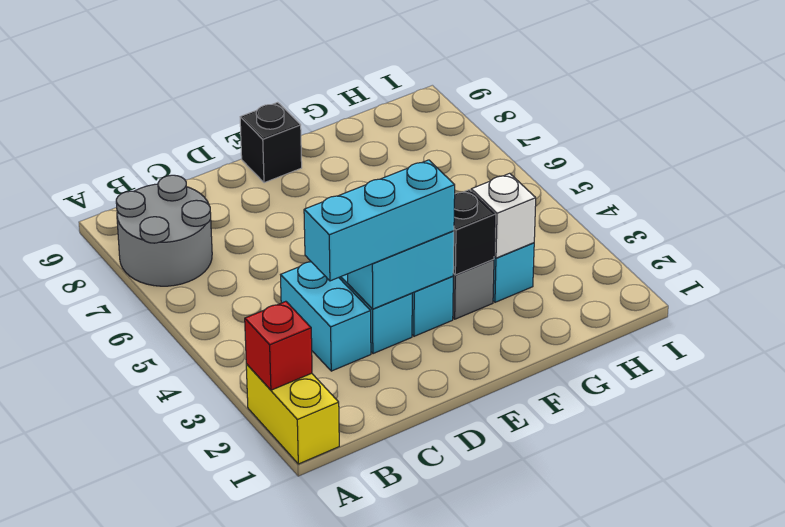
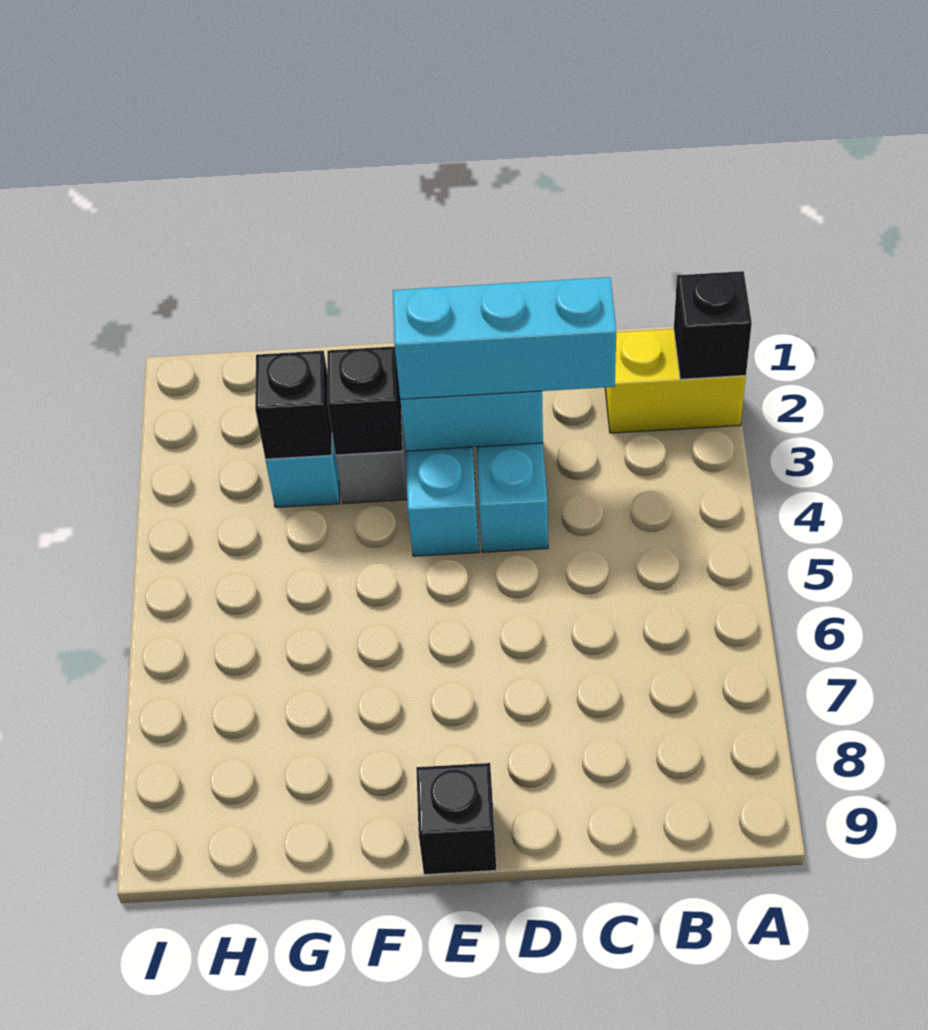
yellow 1x2 brick [246,364,339,464] -> yellow 1x2 brick turned to [605,329,746,433]
red 1x1 brick [245,301,312,390] -> black 1x1 brick [674,271,752,379]
grey 2x2 round brick [116,175,212,286] -> none
cyan 1x2 brick [281,262,371,371] -> none
white 1x1 brick [471,173,536,258] -> black 1x1 brick [255,351,332,459]

